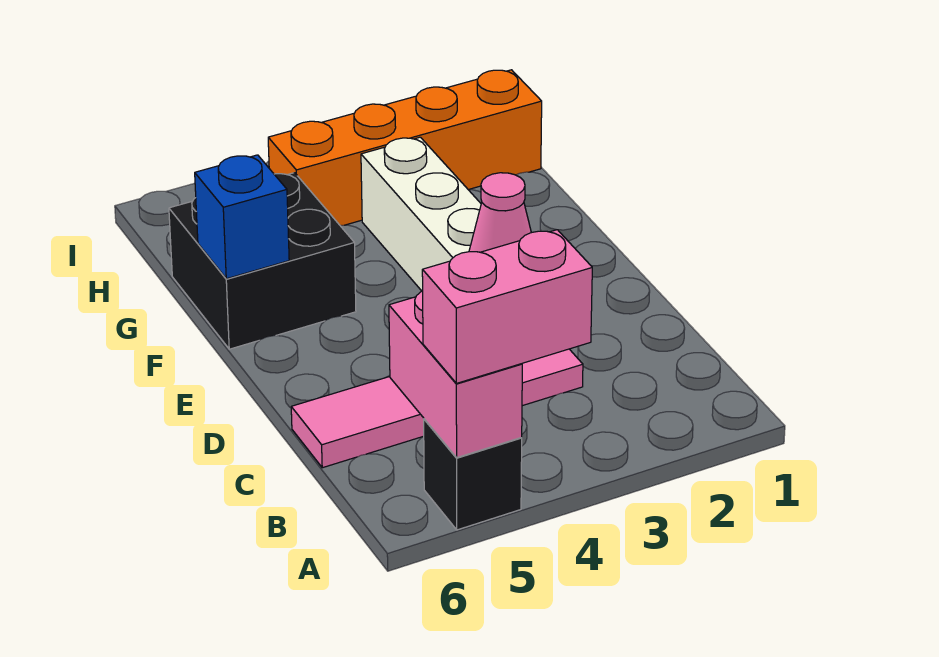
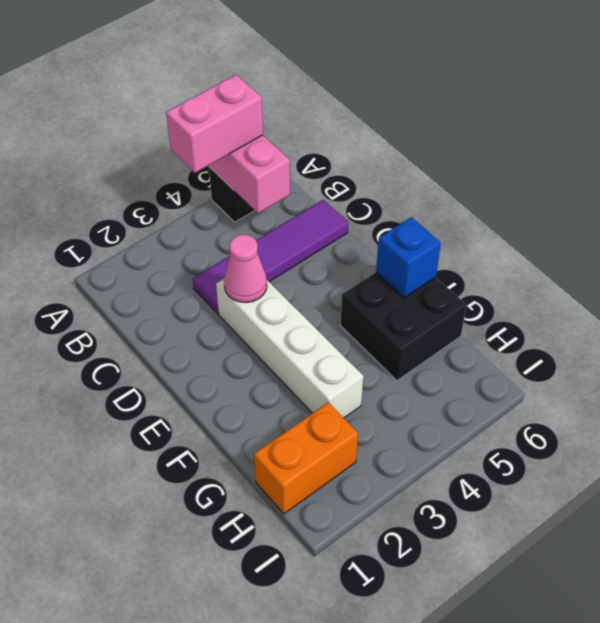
pink 1x4 tile [291,349,583,468] -> purple 1x4 tile [192,200,348,313]
orange 1x4 brick [268,70,542,225] -> orange 1x2 brick [254,402,358,514]

